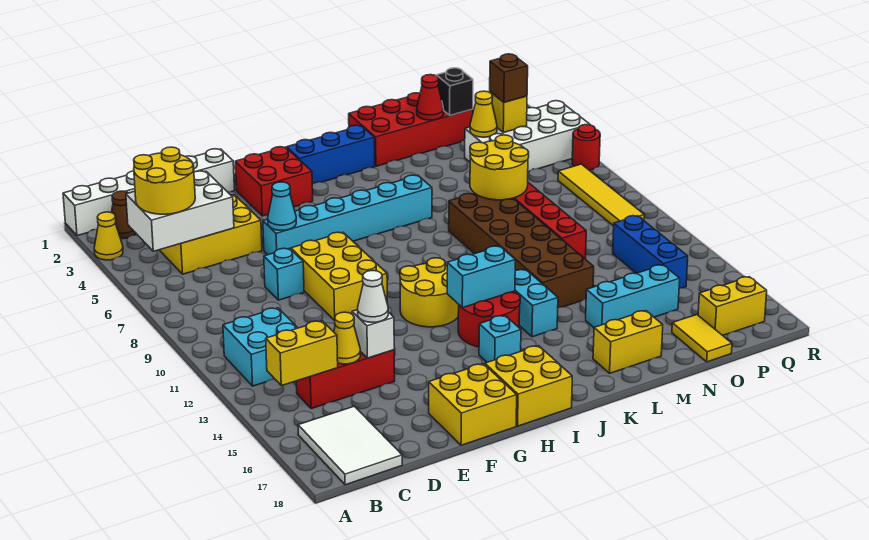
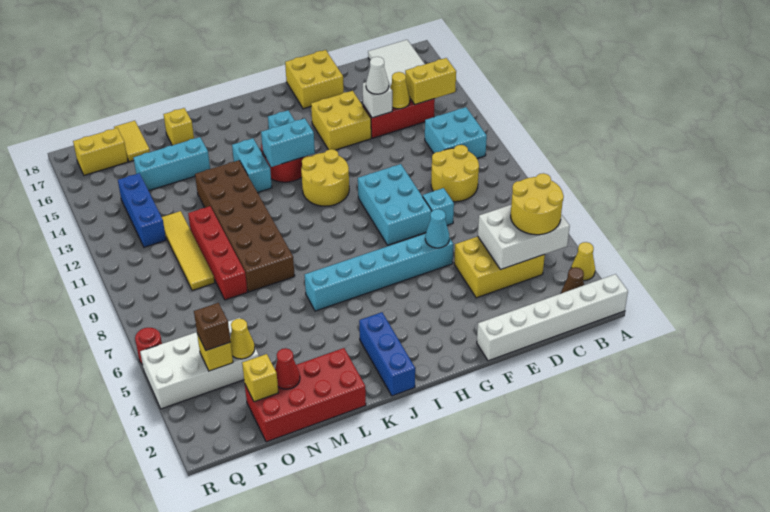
yellow 2x3 brick [291,232,387,321] -> cyan 2x3 brick [358,164,432,245]
red 2x2 brick [235,147,313,216] -> none
yellow 2x2 brick [485,346,572,426] -> yellow 2x2 brick moved to [311,91,371,150]
blue 1x3 brick [287,125,375,184] -> blue 1x3 brick turned to [359,312,415,396]
yellow 1x2 brick [593,311,663,373] -> yellow 1x1 brick [163,108,194,145]
yellow 2x2 round brick [470,135,529,200] -> yellow 2x2 round brick moved to [431,145,479,202]
black 1x1 brick [436,68,473,116] -> yellow 1x1 brick [242,354,278,402]
yellow 1x4 tile [558,164,644,226] -> yellow 1x4 tile moved to [162,211,215,291]

